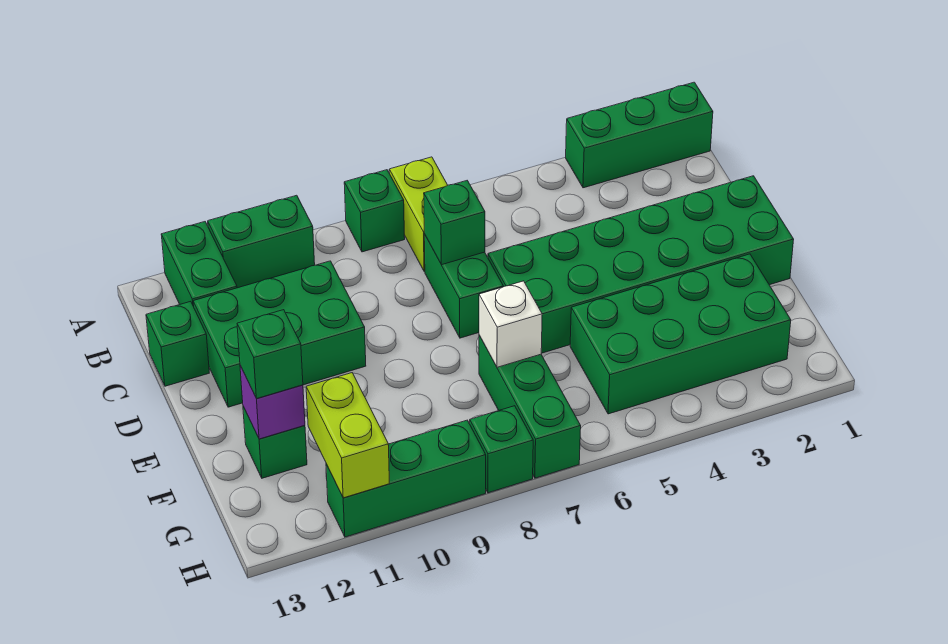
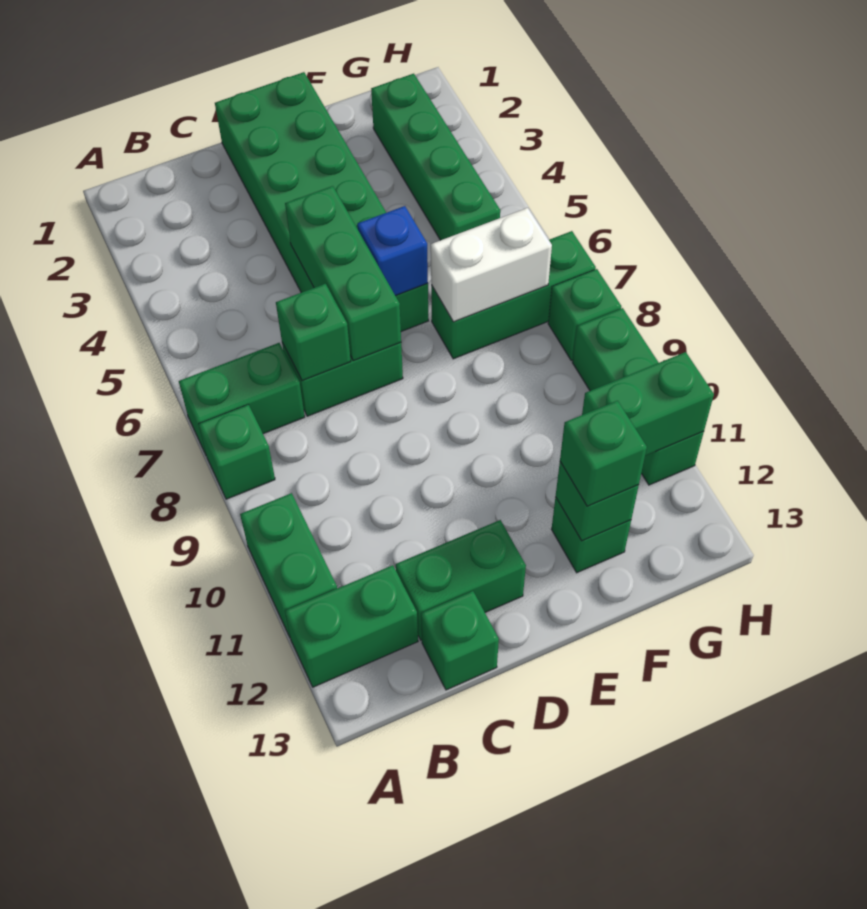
green 1x3 brick [566,82,713,188] -> green 1x3 brick moved to [285,186,401,361]
lime 1x2 brick [389,157,448,272] -> green 1x2 brick [179,343,305,456]
green 2x3 brick [193,261,366,407] -> green 1x2 brick [396,520,526,640]
none -> blue 1x1 brick [357,206,428,296]
green 2x4 brick [570,254,791,414] -> green 1x4 brick [371,74,500,240]
white 1x1 brick [479,281,542,367] -> white 1x2 brick [431,208,552,322]
purple 1x1 brick [240,366,305,439] -> green 1x1 brick [556,462,639,541]
lime 1x2 brick [306,373,389,498] -> green 1x2 brick [582,352,714,456]

